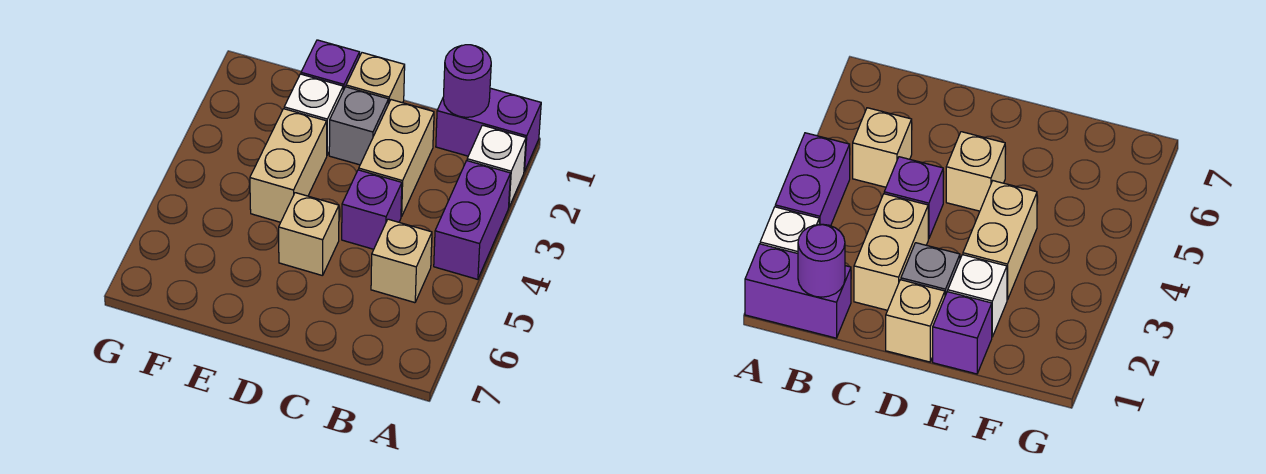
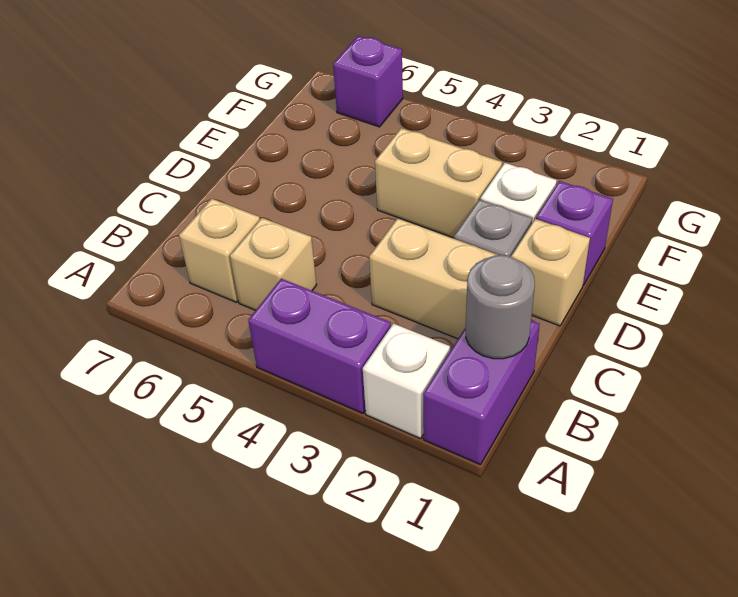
purple 1x1 round brick [443,45,491,117] -> grey 1x1 round brick [466,255,535,359]
purple 1x1 brick [342,170,402,249] -> purple 1x1 brick moved to [333,36,403,127]
tan 1x1 brick [279,193,339,276] -> tan 1x1 brick moved to [179,199,260,302]

